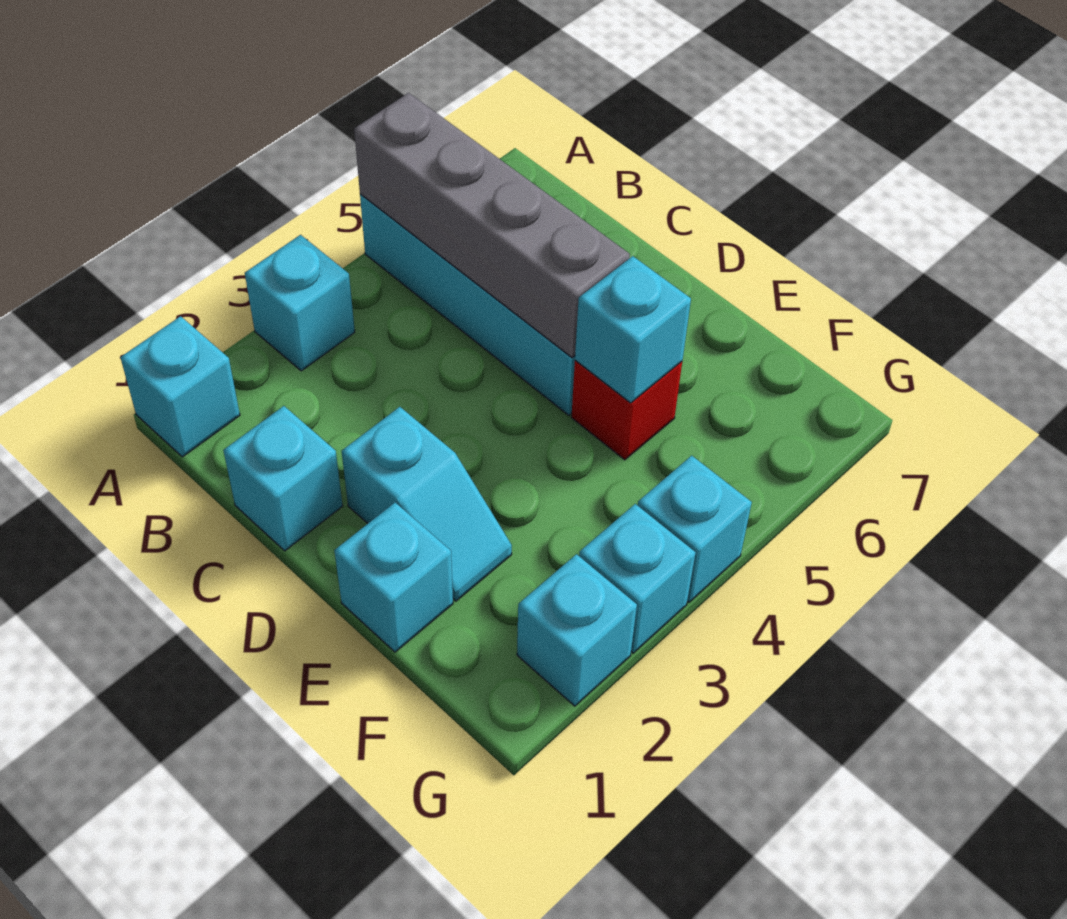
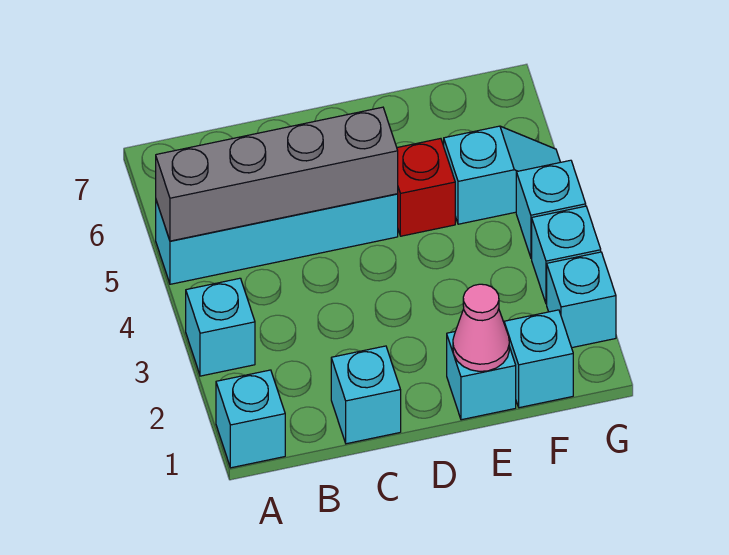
cyan 1x2 slope [342,407,512,601] -> cyan 1x2 slope moved to [444,126,560,224]
none -> pink 1x1 cone [453,284,509,371]
cyan 1x1 brick [575,256,691,403] -> cyan 1x1 brick moved to [504,310,573,408]

